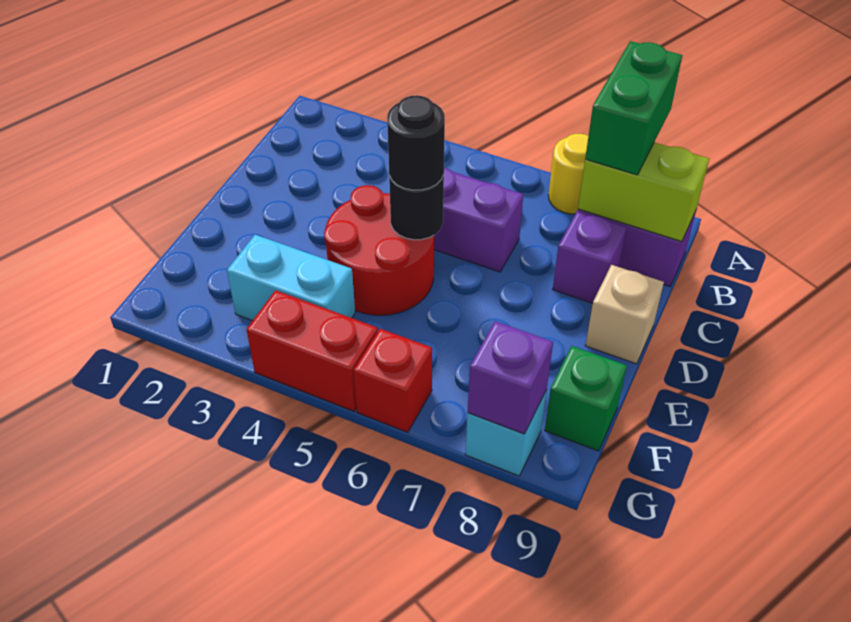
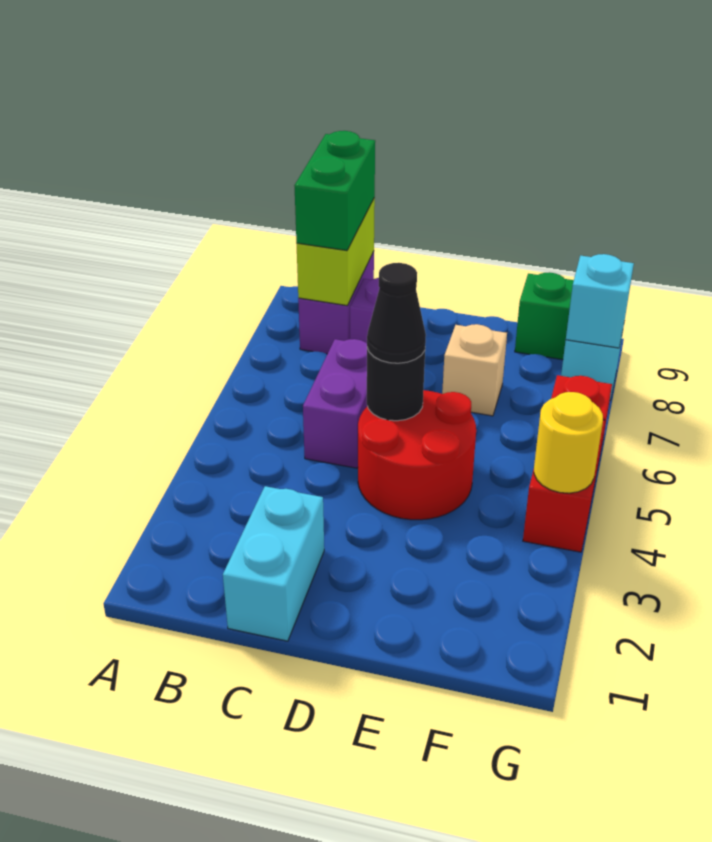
yellow 1x1 round brick [548,134,588,214] -> yellow 1x1 round brick moved to [534,392,603,493]
green 1x2 brick [585,41,682,175] -> green 1x2 brick turned to [294,131,375,251]
black 1x1 round brick [387,95,445,190] -> black 1x1 cone [367,263,426,363]
tan 1x1 brick [585,265,664,364] -> tan 1x1 brick moved to [442,324,507,416]
cyan 1x2 brick [227,235,355,321] -> cyan 1x2 brick moved to [223,486,324,641]
purple 1x1 brick [468,321,553,434] -> cyan 1x1 brick [566,254,634,348]

